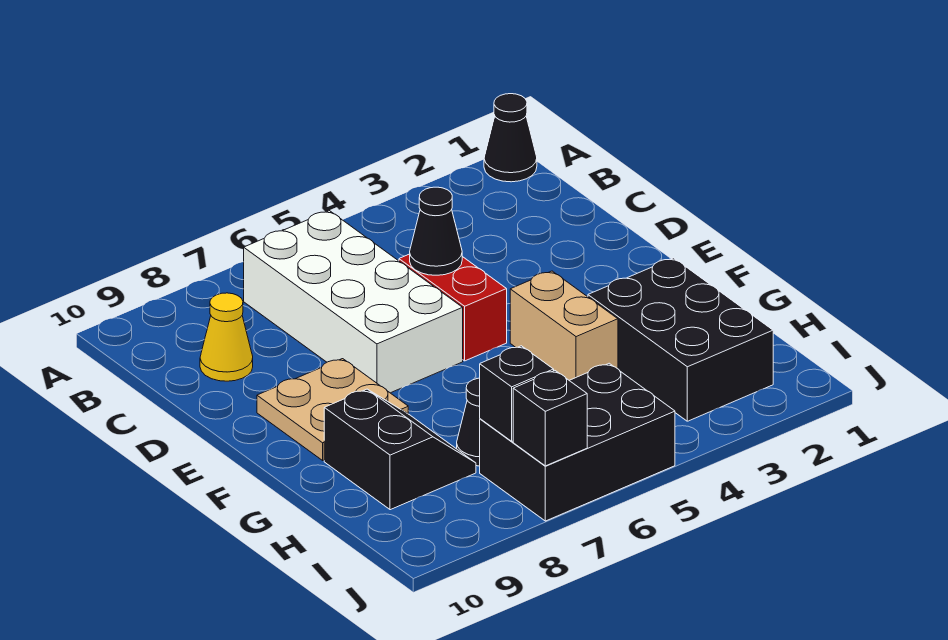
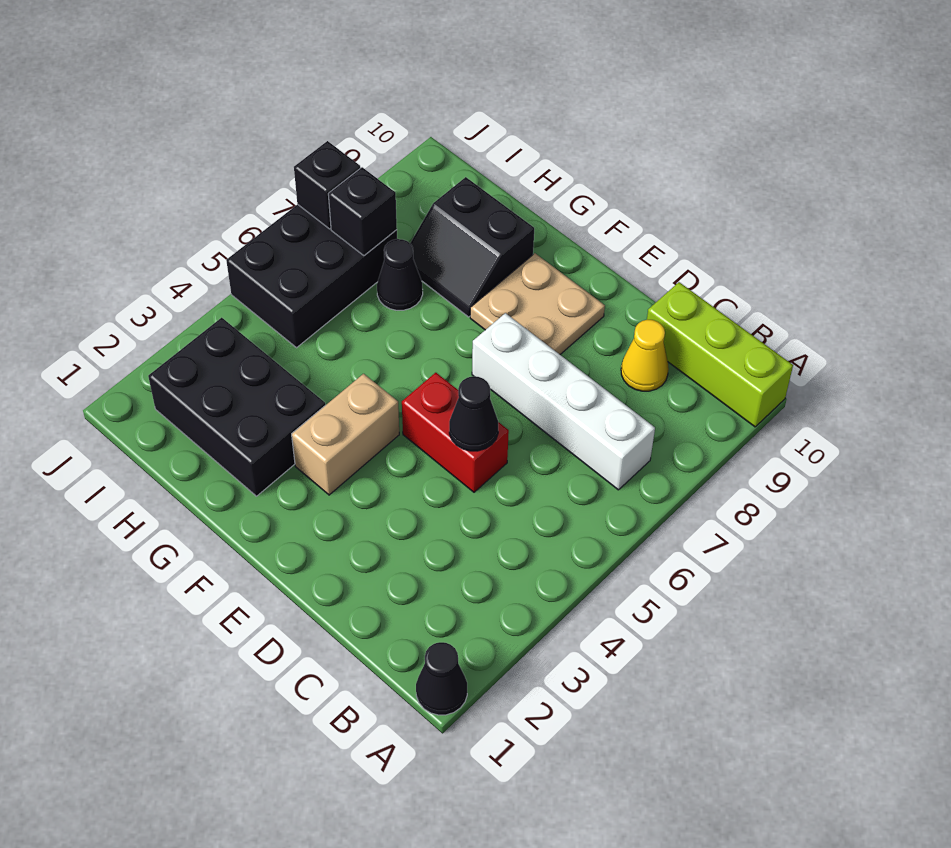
none -> lime 1x3 brick [647,282,793,427]
white 2x4 brick [244,211,463,393] -> white 1x4 brick [472,313,655,490]
tan 1x2 brick [510,271,618,380] -> tan 1x2 brick turned to [292,374,399,495]

